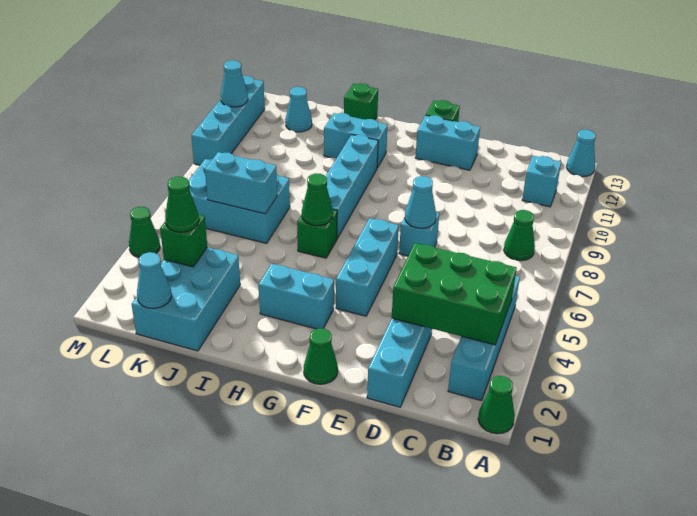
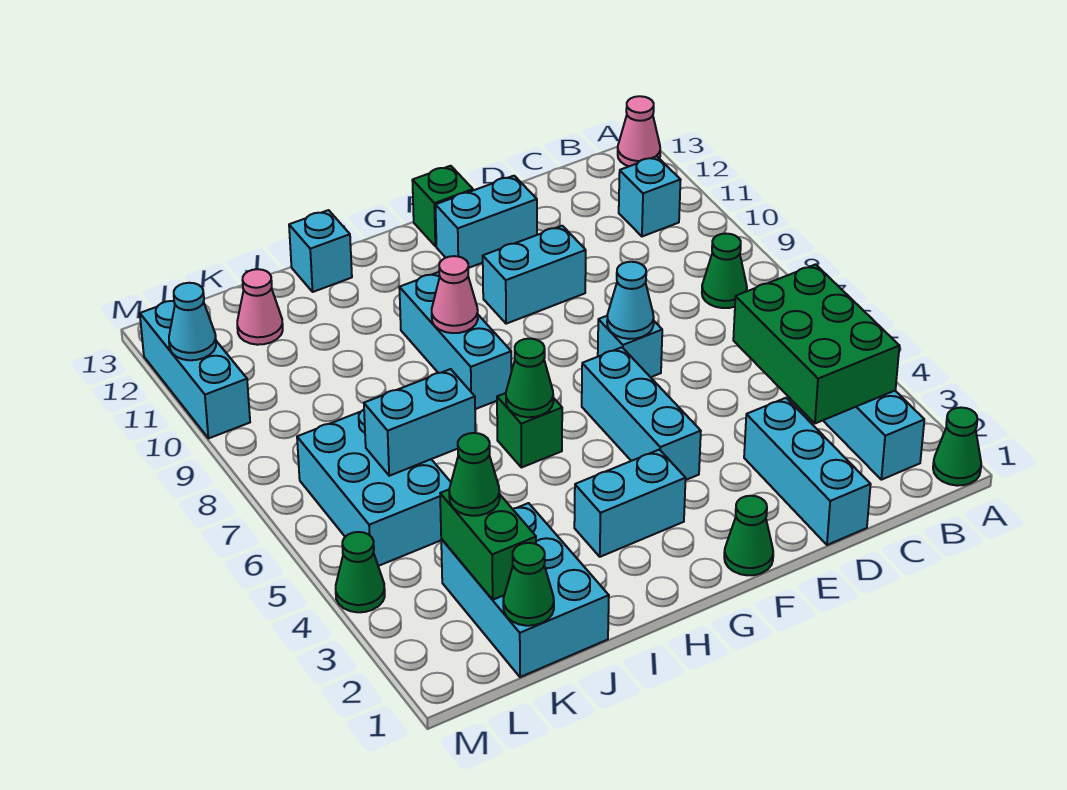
cyan 1x1 cone [567,130,596,177] -> pink 1x1 cone [618,96,660,166]
green 2x3 brick [392,243,517,345] -> green 2x3 brick turned to [733,264,899,423]
cyan 1x4 brick [326,135,378,238] -> cyan 1x3 brick [399,272,511,409]
none -> pink 1x1 cone [432,256,478,333]
cyan 1x2 brick [324,113,387,168] -> cyan 1x2 brick moved to [483,226,586,324]
green 1x1 brick [344,83,378,120] -> cyan 1x1 brick [289,210,352,292]
cyan 2x3 brick [188,159,290,243] -> cyan 2x3 brick turned to [297,410,451,566]
cyan 1x1 cone [137,252,171,308] -> green 1x1 cone [503,543,554,626]
green 1x1 brick [160,214,207,267] -> green 1x2 brick [440,490,536,600]
cyan 1x1 cone [285,87,312,132] -> pink 1x1 cone [237,269,283,345]
cyan 1x4 brick [191,76,265,165] -> cyan 1x3 brick [140,301,250,438]

